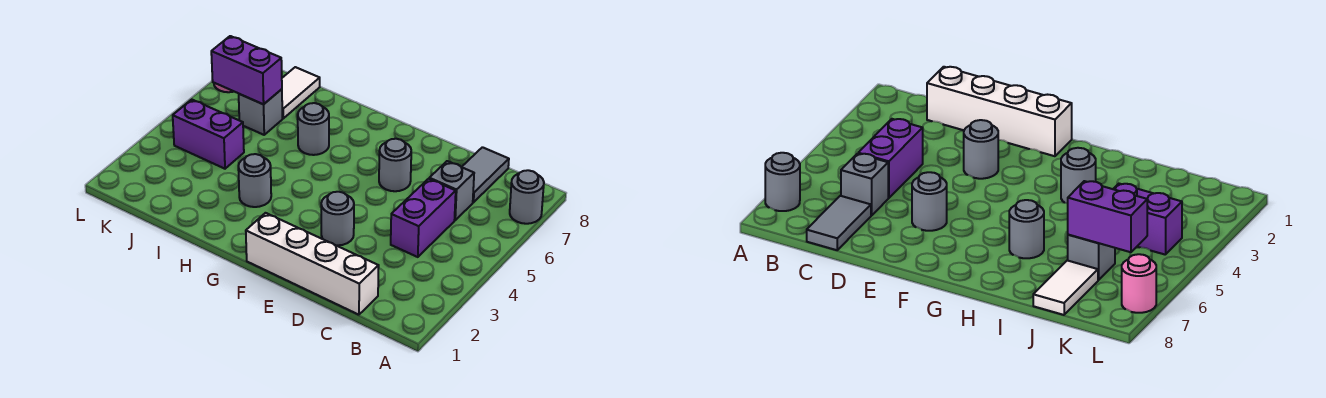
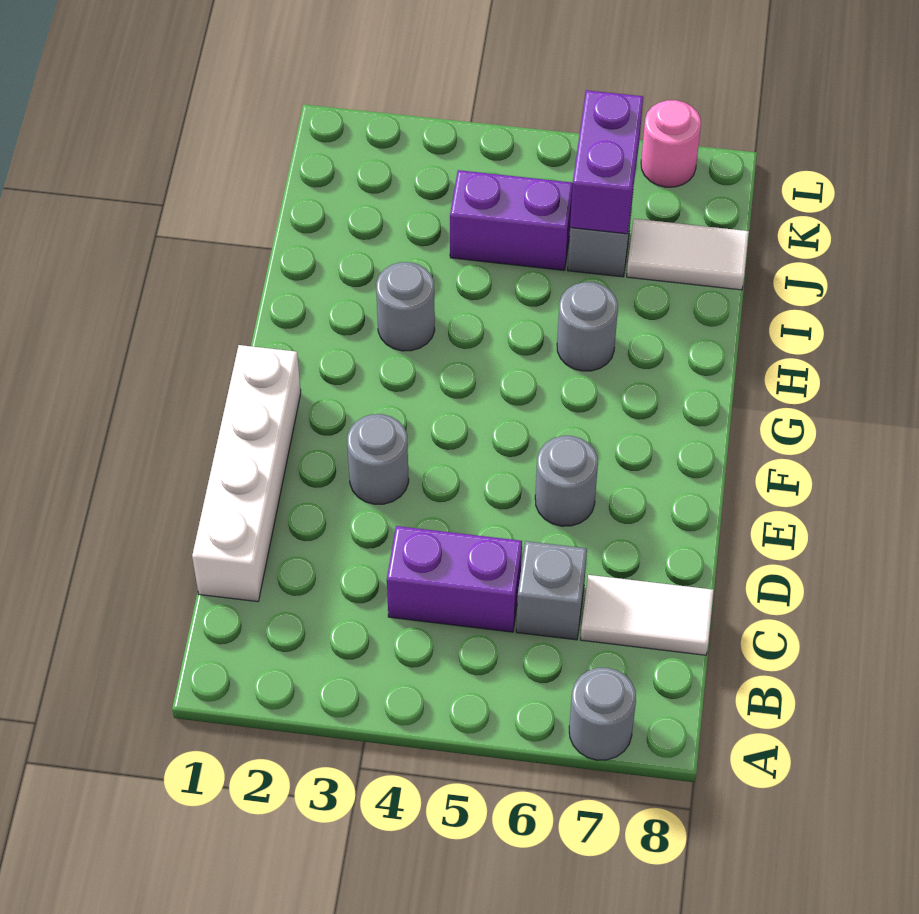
grey 1x2 tile [462,147,509,202] -> white 1x2 tile [580,575,714,655]
purple 1x2 brick [173,100,244,169] -> purple 1x2 brick turned to [450,170,573,270]

